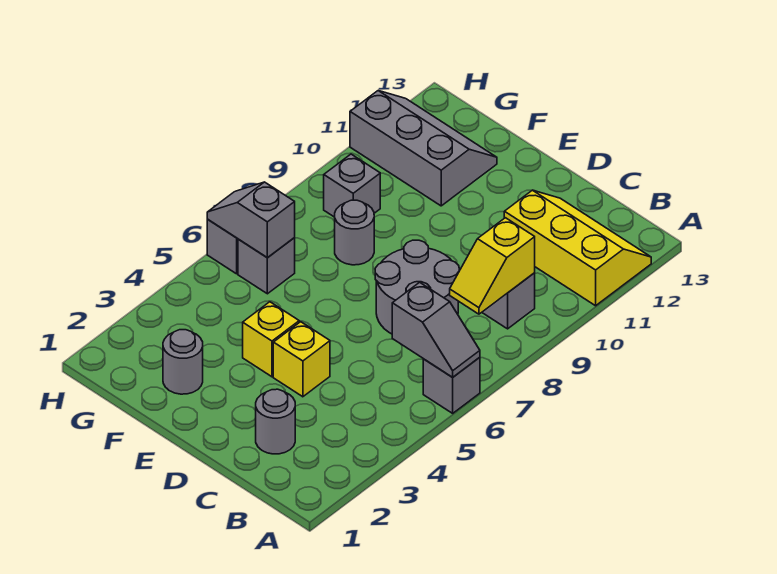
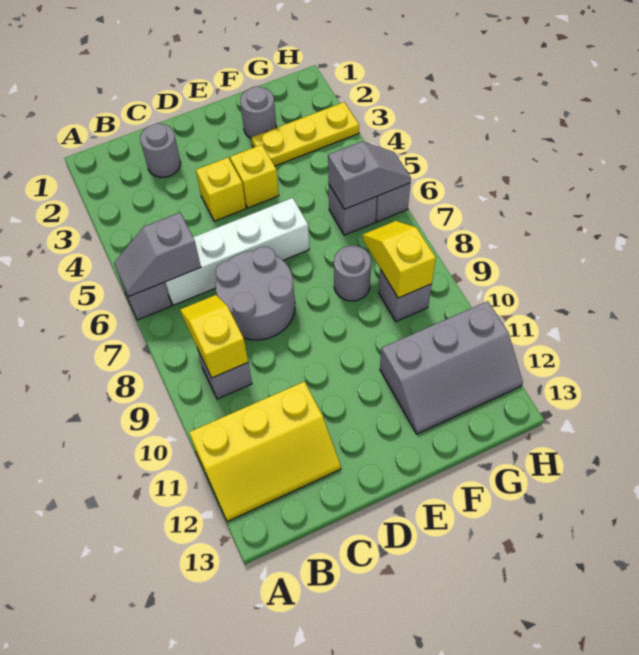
none -> white 1x4 brick [164,198,309,305]
none -> yellow 1x3 plate [251,102,359,166]
none -> yellow 1x2 slope [363,221,436,298]

